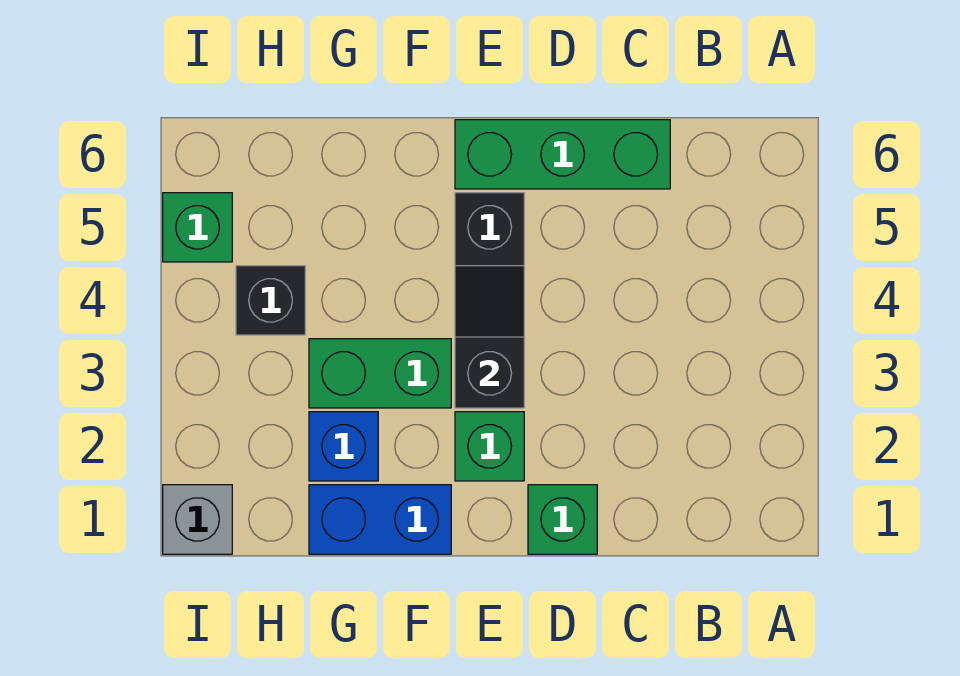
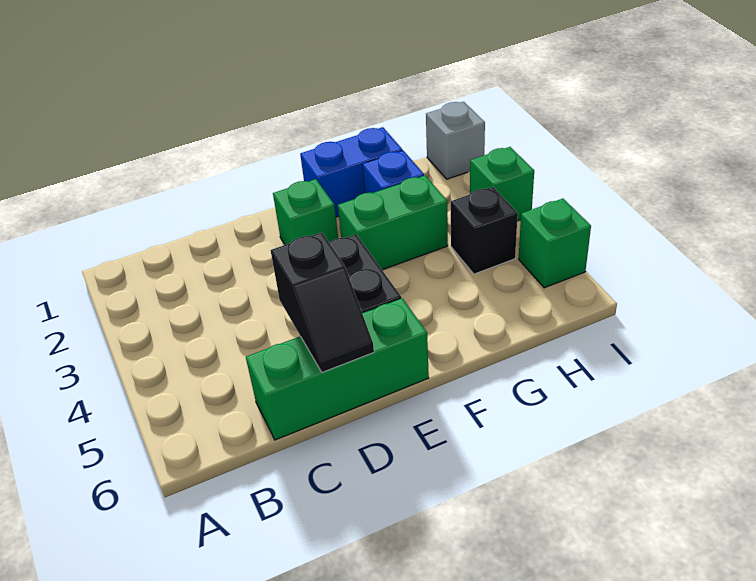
green 1x1 brick [528,485,597,554] -> green 1x1 brick moved to [470,147,534,221]
black 1x2 slope [455,266,524,408] -> black 1x2 slope moved to [271,232,374,372]

